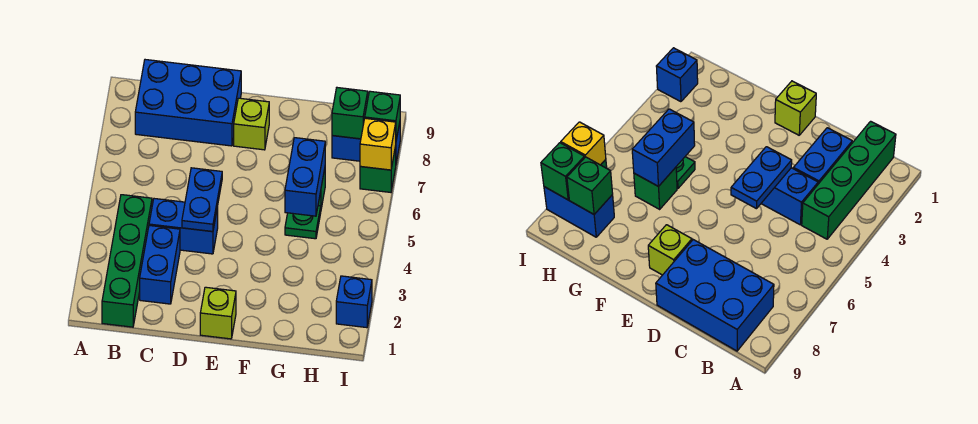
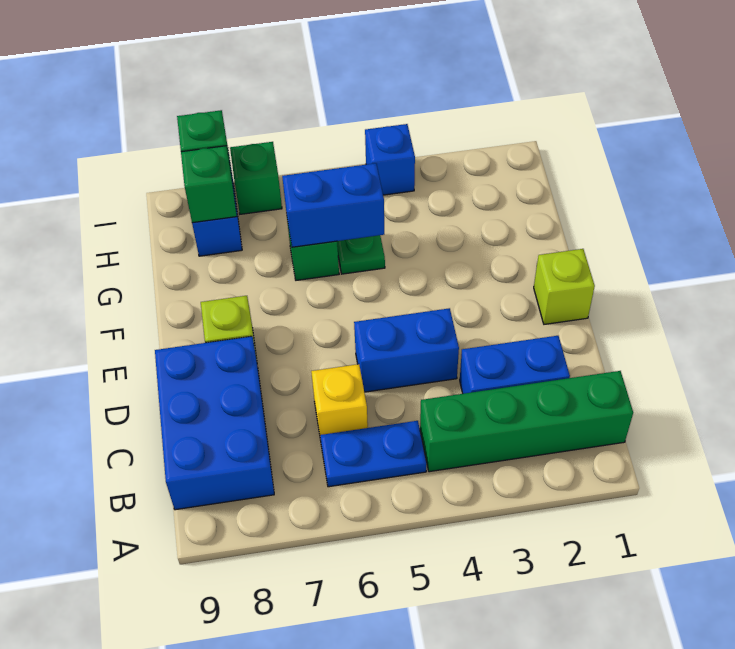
blue 1x2 brick [149,199,218,254] -> blue 1x2 brick turned to [354,308,459,392]
blue 1x2 plate [182,168,222,232] -> blue 1x2 plate moved to [320,421,427,487]
blue 1x1 brick [336,276,372,328] -> blue 1x1 brick moved to [365,124,415,195]
yellow 1x1 brick [360,118,396,170] -> yellow 1x1 brick moved to [311,364,368,440]

